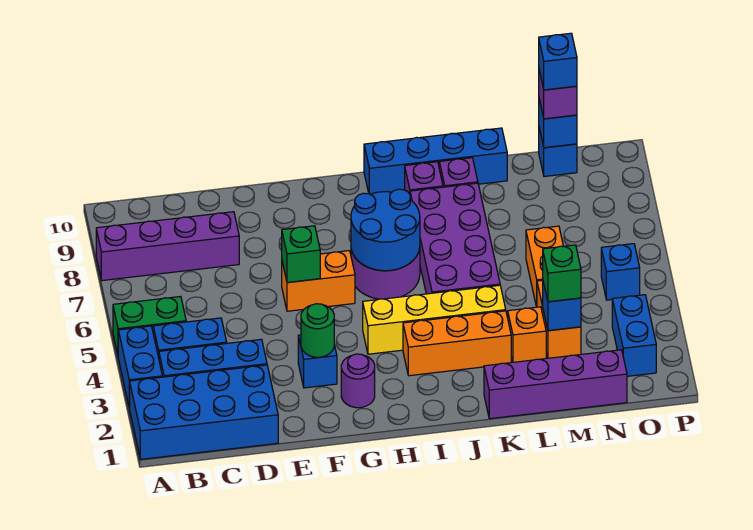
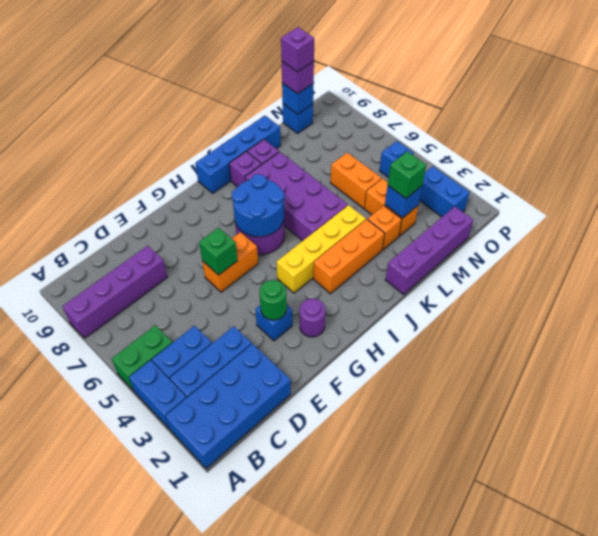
blue 1x1 brick [539,33,577,90] -> purple 1x1 brick [281,27,314,72]

